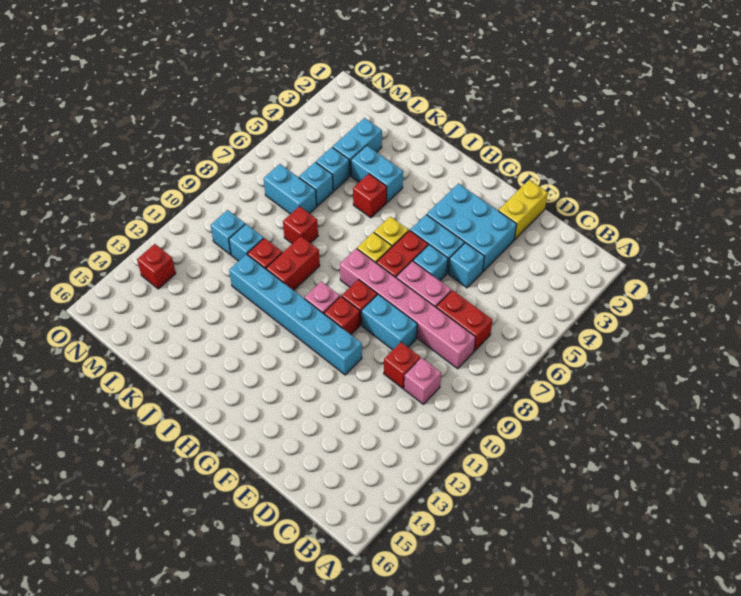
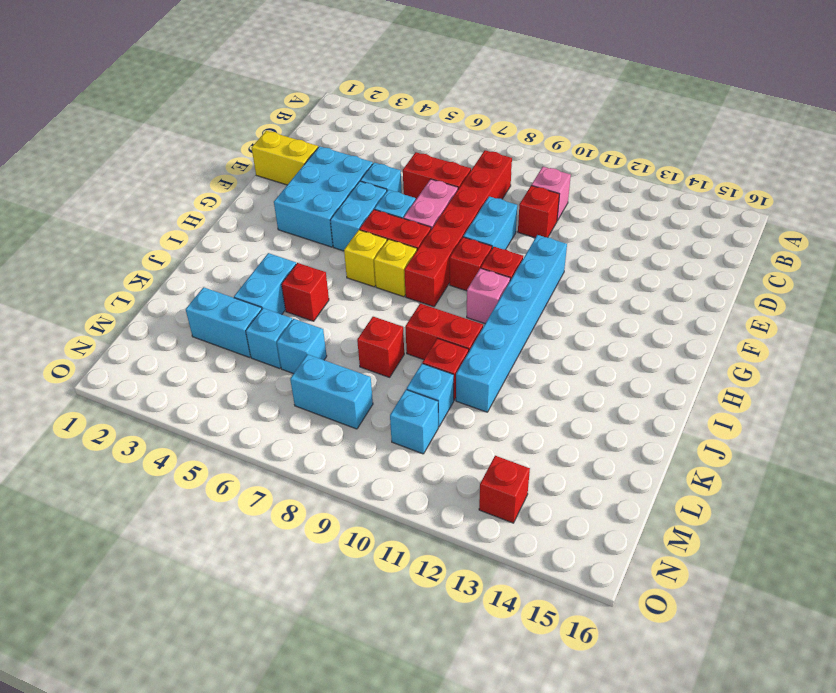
red 1x2 brick [436,290,492,351] -> red 1x2 brick turned to [403,152,471,199]
pink 1x6 brick [340,248,476,369] -> red 1x6 brick [404,150,512,307]
cyan 1x2 brick [264,164,317,214] -> cyan 1x2 brick turned to [290,354,373,429]

